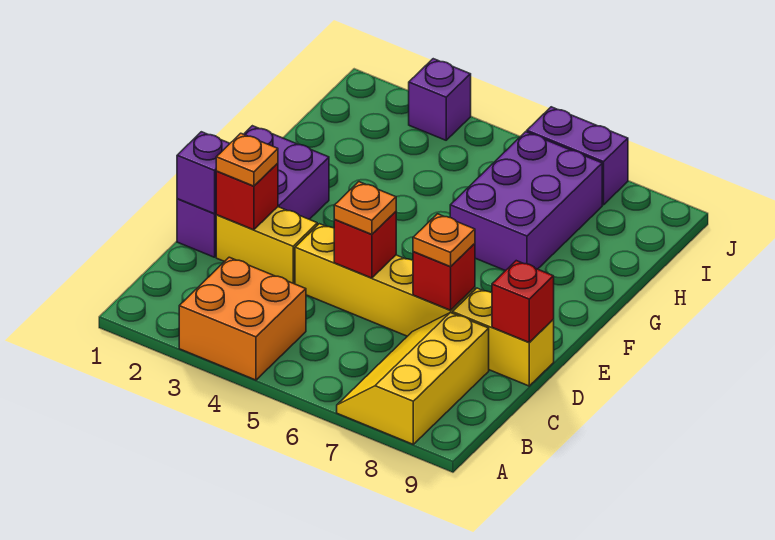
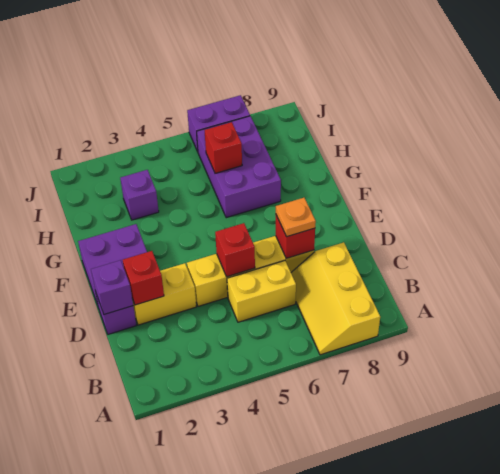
orange 2x2 brick [179,257,306,380] -> none
orange 1x1 plate [216,133,278,186] -> none
orange 1x1 plate [334,182,396,234] -> none
yellow 1x2 brick [453,288,554,386] -> yellow 1x2 brick moved to [227,261,296,322]
red 1x1 brick [492,261,554,342] -> red 1x1 brick moved to [205,122,242,173]
purple 1x1 brick [409,59,471,140] -> purple 1x1 brick moved to [120,170,159,220]

